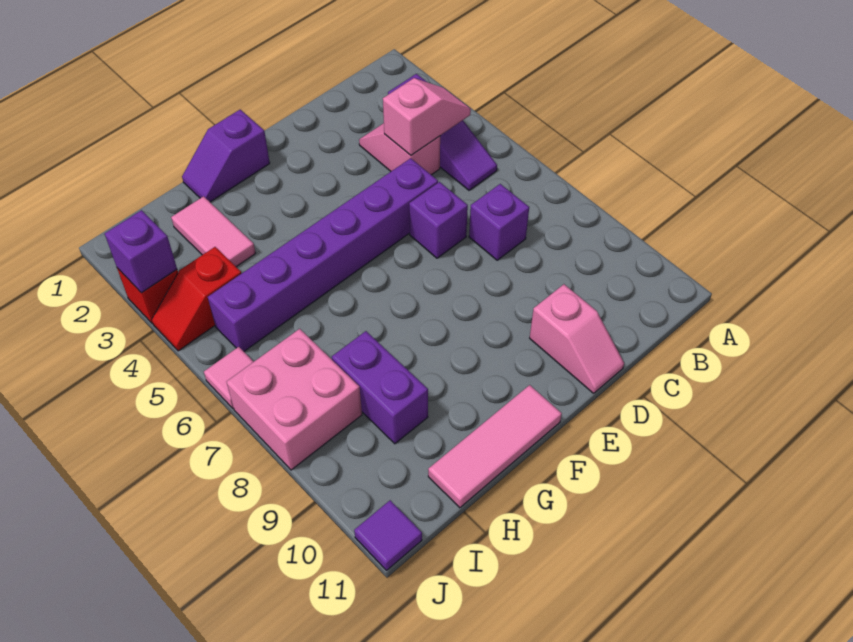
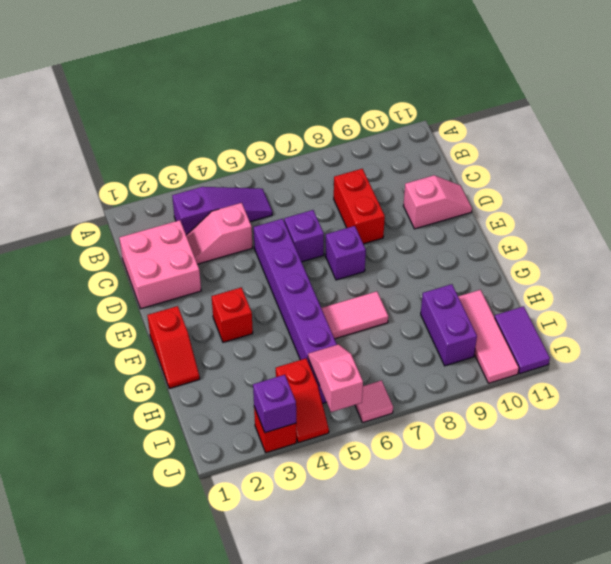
pink 1x2 slope [383,78,471,155] -> pink 1x2 slope moved to [308,344,363,412]
purple 1x1 brick [469,184,529,260] -> purple 1x1 brick moved to [325,226,366,280]
none -> red 1x2 brick [334,169,385,244]
purple 1x2 slope [182,110,270,202] -> red 1x2 slope [147,306,200,389]
none -> red 1x1 brick [211,287,253,342]
pink 1x3 tile [428,385,562,508] -> pink 1x3 tile moved to [458,290,519,383]
pink 1x2 tile [171,196,256,267] -> pink 1x2 tile moved to [321,291,388,339]
purple 1x2 brick [332,331,428,444] -> purple 1x2 brick turned to [421,284,477,366]
pink 2x2 brick [227,329,362,470] -> pink 2x2 brick moved to [119,220,201,309]
purple 1x1 tile [354,500,422,570] -> purple 1x2 tile [495,306,550,374]

